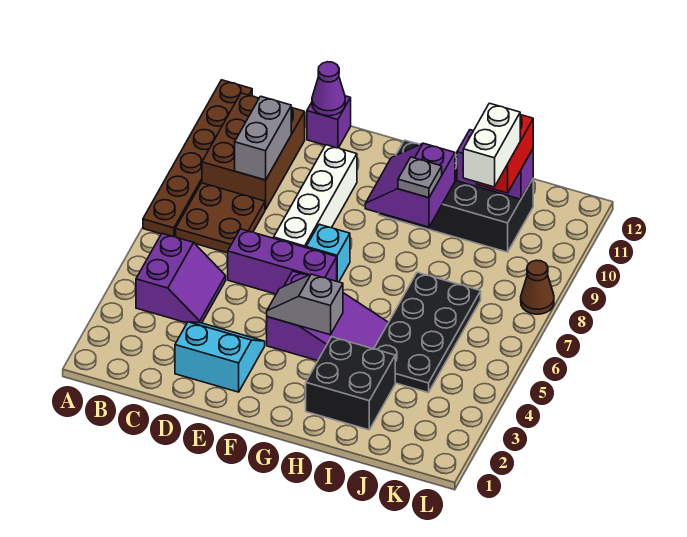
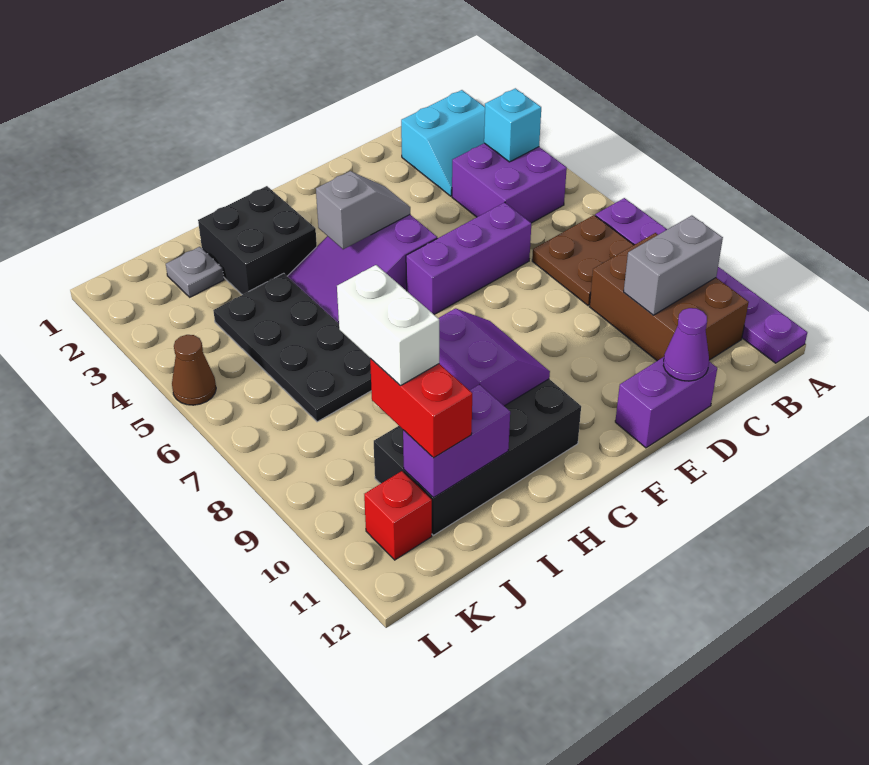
brown 1x6 plate [143,80,252,237] -> purple 1x6 plate [595,198,807,363]
purple 2x2 slope [136,234,226,323] -> purple 2x2 brick [452,143,567,223]
grey 1x2 brick [235,96,291,180] -> grey 1x2 brick turned to [624,216,723,315]
cyan 2x2 slope [175,322,265,392] -> cyan 2x2 slope moved to [401,90,485,196]
purple 1x1 brick [307,96,351,148] -> purple 1x2 brick [615,357,717,448]
white 1x4 brick [274,145,357,248] -> none
cyan 1x1 brick [306,224,350,282] -> cyan 1x1 brick moved to [484,88,541,162]
grey 1x1 plate [398,157,442,198] -> grey 1x1 plate moved to [166,247,224,297]
none -> red 1x1 brick [364,471,432,560]
brown 1x1 cone [521,260,554,314] -> brown 1x1 cone moved to [172,335,216,405]

